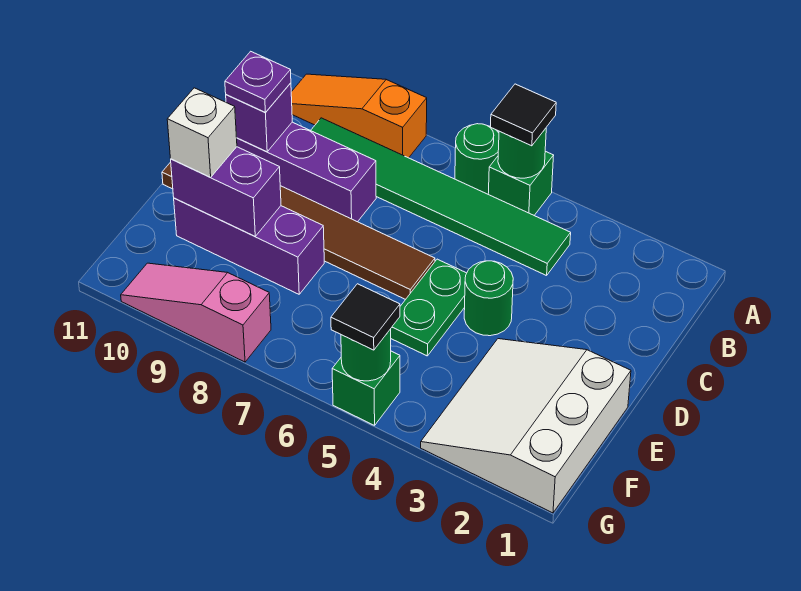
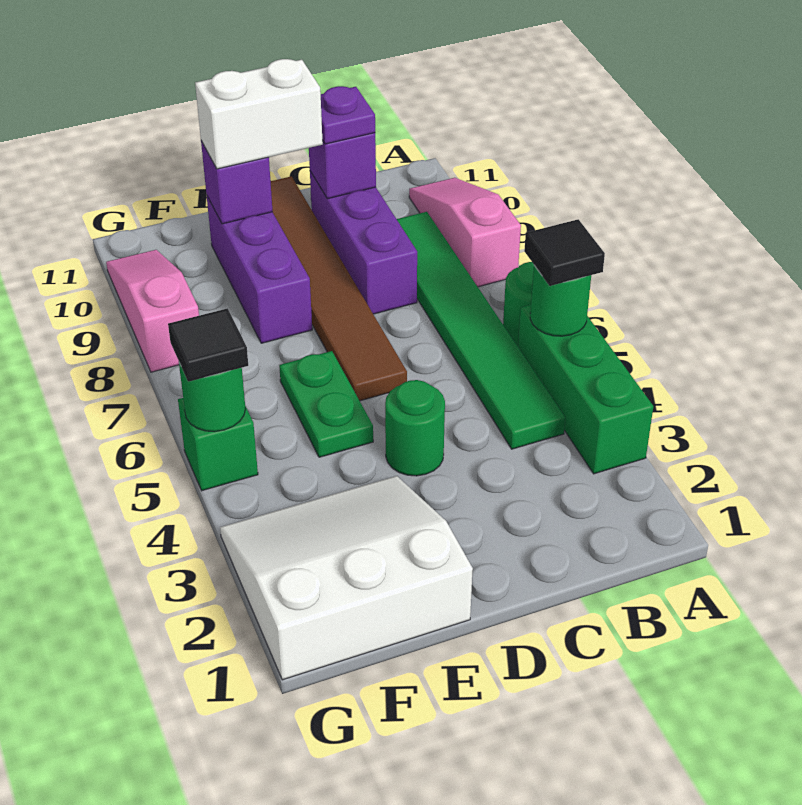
green 1x1 brick [488,151,554,215] -> green 1x3 brick [518,305,653,474]
orange 1x3 slope [291,74,427,158] -> pink 1x3 slope [409,178,521,287]
green 1x2 plate [391,259,467,356] -> green 1x2 plate turned to [279,351,373,457]
purple 1x2 brick [171,147,281,236] -> purple 1x1 brick [201,141,273,224]
white 1x1 brick [167,88,237,177] -> white 1x2 brick [195,59,323,169]

